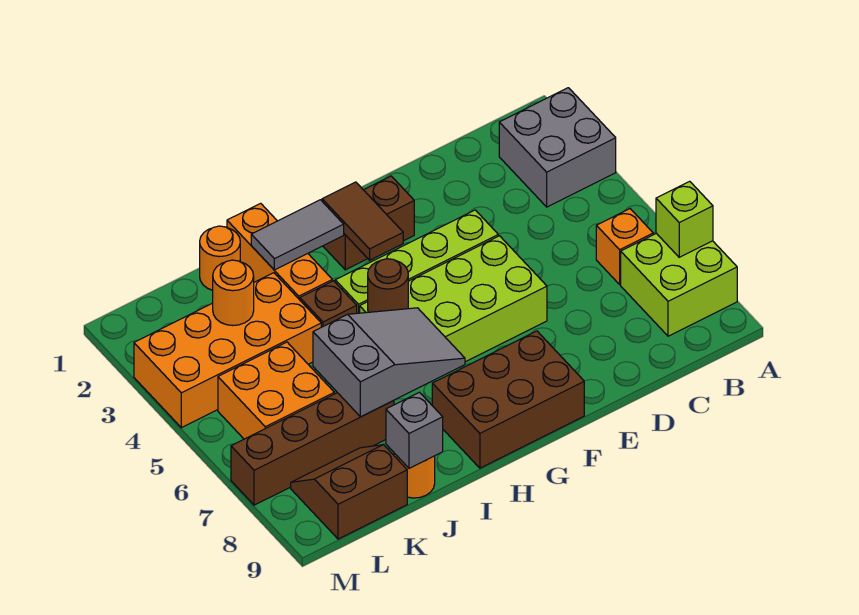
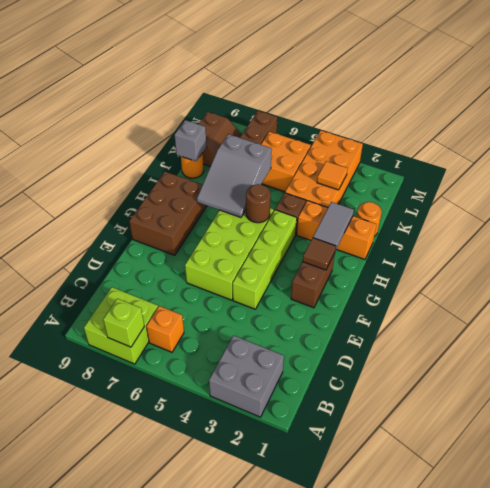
brown 1x2 tile [322,182,403,260] -> brown 1x1 tile [303,238,336,270]
orange 1x1 round brick [213,260,254,326] -> orange 1x1 tile [317,161,348,190]

